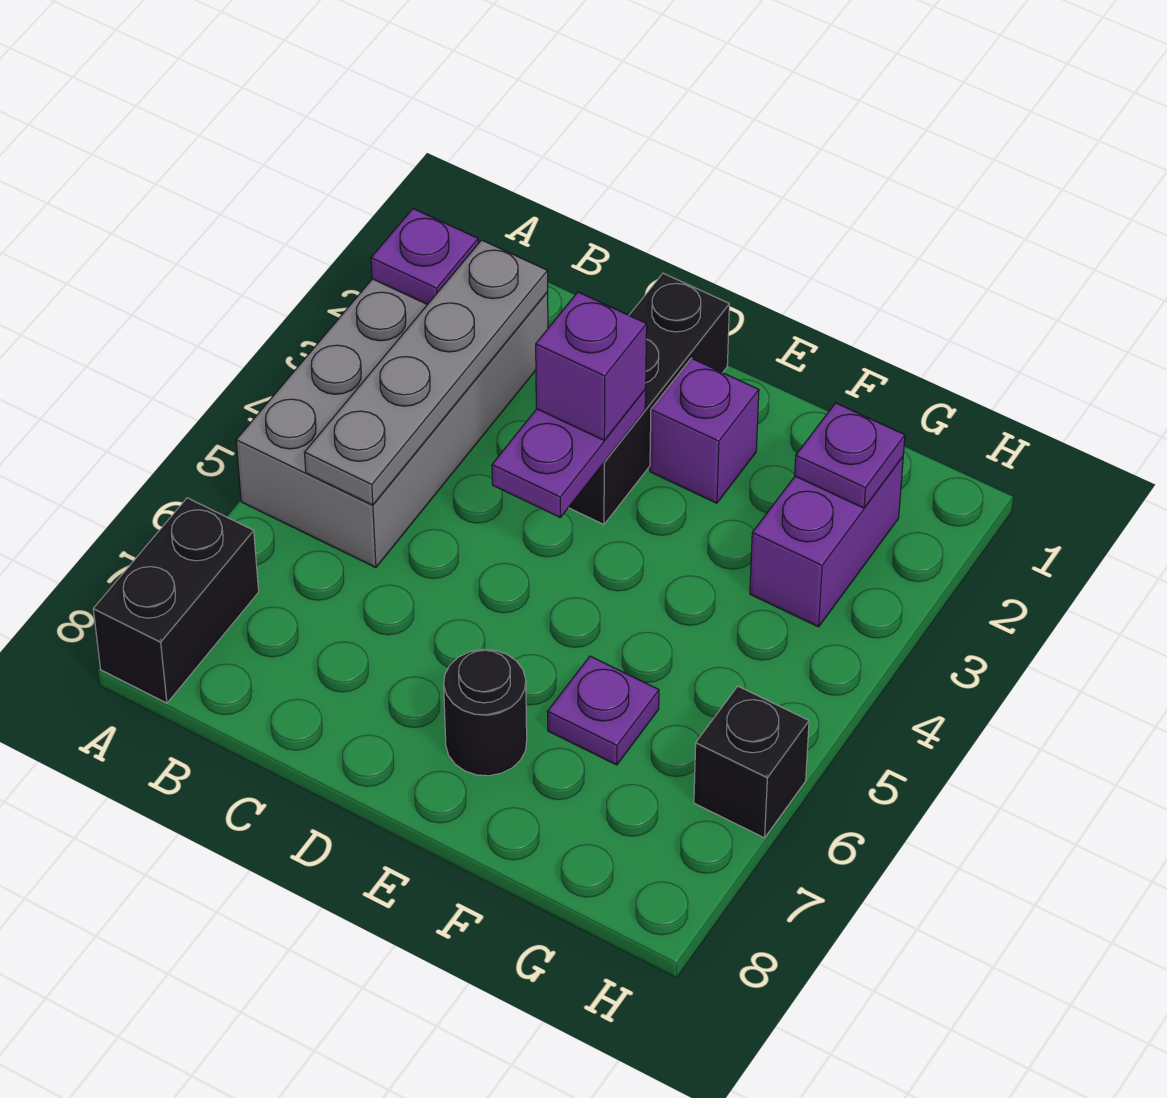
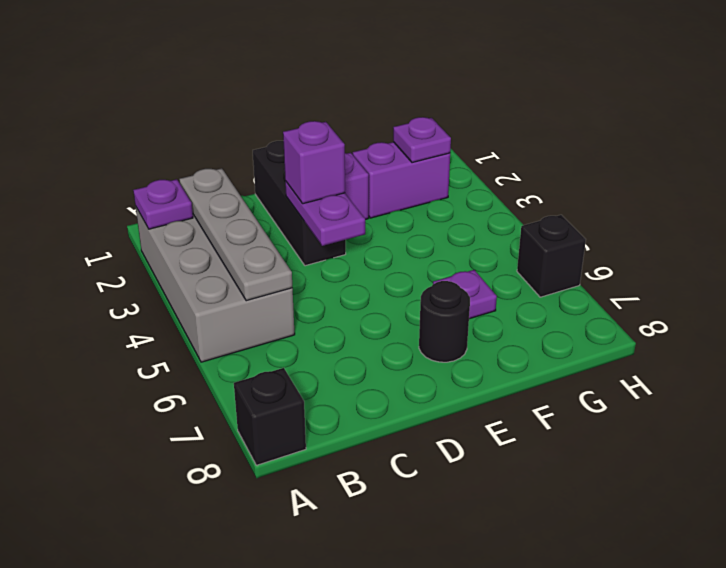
black 1x2 brick [93,498,259,703] -> black 1x1 brick [234,368,306,465]
purple 1x2 brick [750,457,903,627] -> purple 1x2 brick turned to [353,142,450,218]

